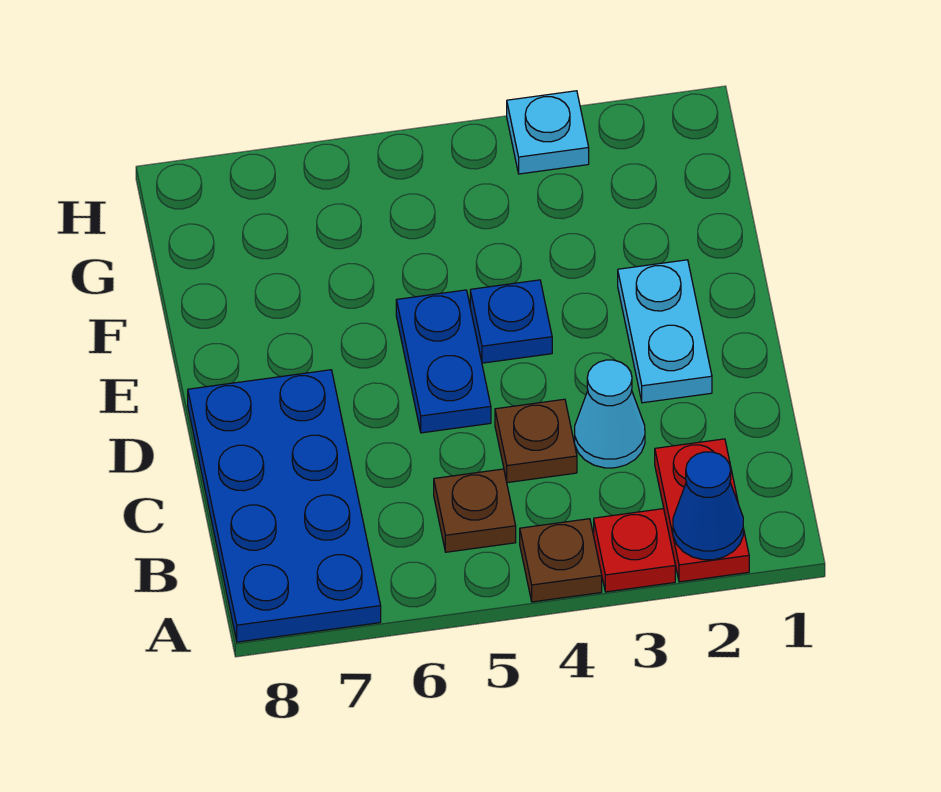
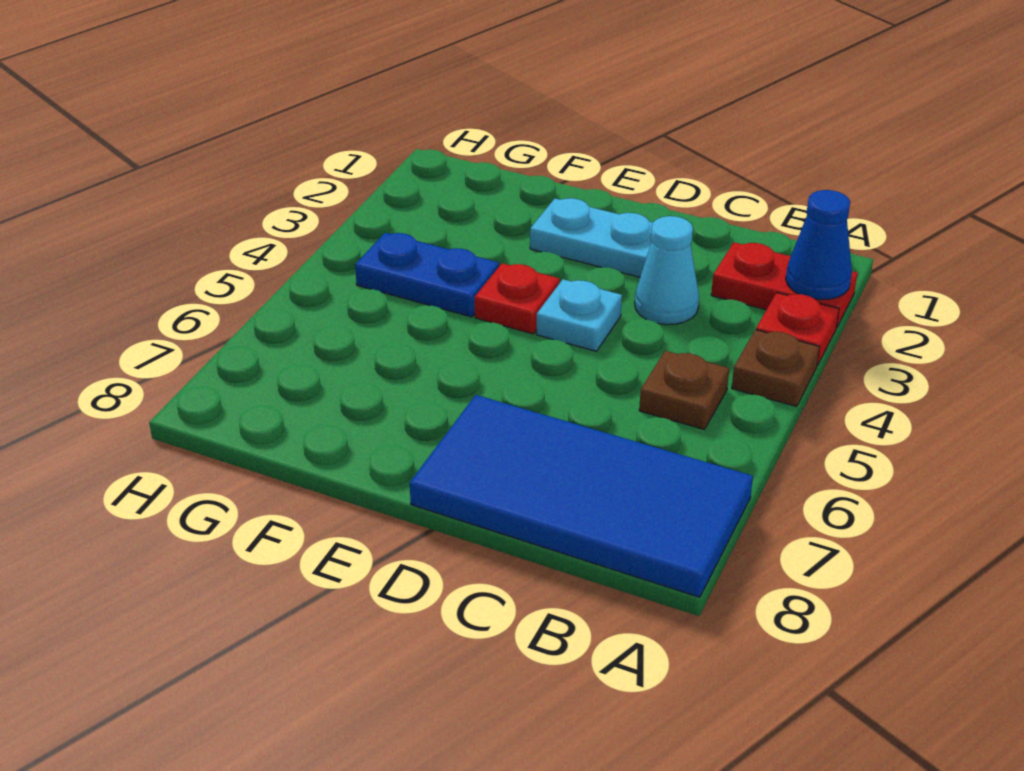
blue 2x4 plate [188,370,381,642] -> blue 2x4 tile [410,395,753,597]
brown 1x1 plate [495,399,577,483] -> none
blue 1x2 plate [396,290,491,433] -> blue 1x2 plate moved to [355,233,499,317]
blue 1x1 plate [470,280,552,363] -> red 1x1 plate [475,263,560,334]
cyan 1x1 plate [507,91,589,174] -> cyan 1x1 plate moved to [536,279,622,351]

